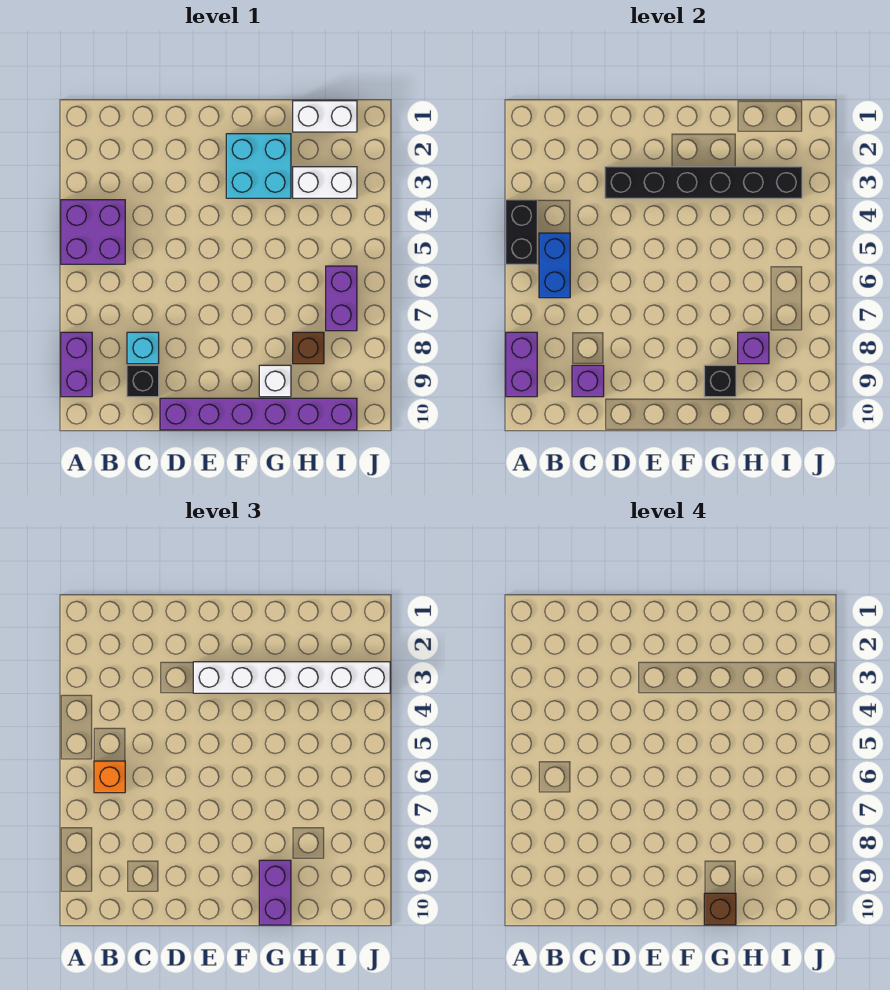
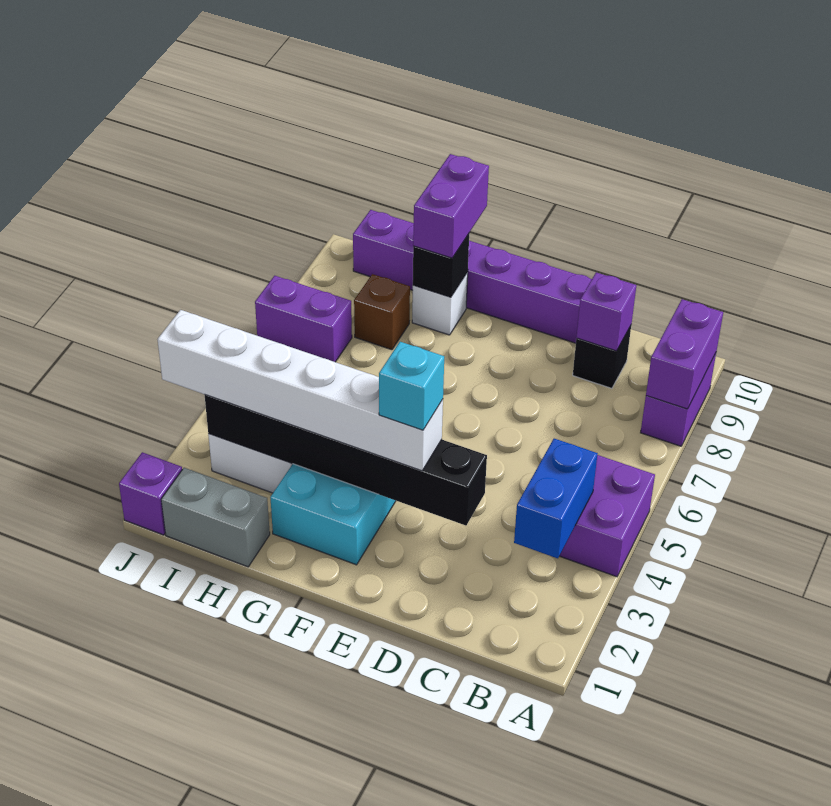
black 1x2 brick [506,200,537,264] -> none
blue 1x2 brick [539,233,570,298] -> blue 1x2 brick moved to [514,439,598,558]
orange 1x1 brick [94,761,125,793] -> none
cyan 1x1 brick [127,332,159,364] -> cyan 1x1 brick moved to [379,342,444,430]
brown 1x1 brick [704,893,736,925] -> none
white 1x2 brick [293,101,357,132] -> grey 1x2 brick [161,468,270,567]
purple 1x1 brick [738,332,769,364] -> purple 1x1 brick moved to [119,452,182,535]
purple 1x2 brick [326,266,357,331] -> purple 1x2 brick turned to [255,276,352,362]

